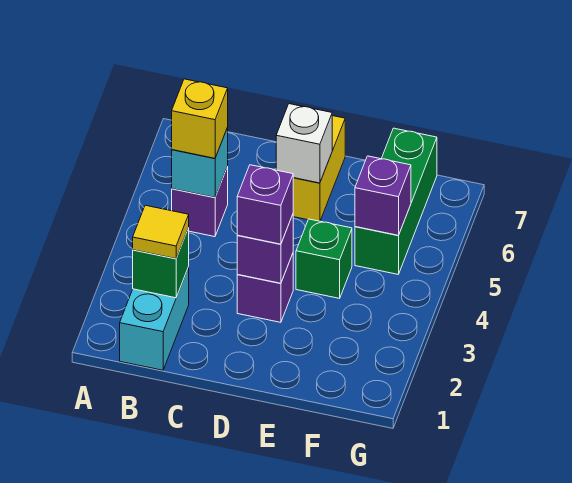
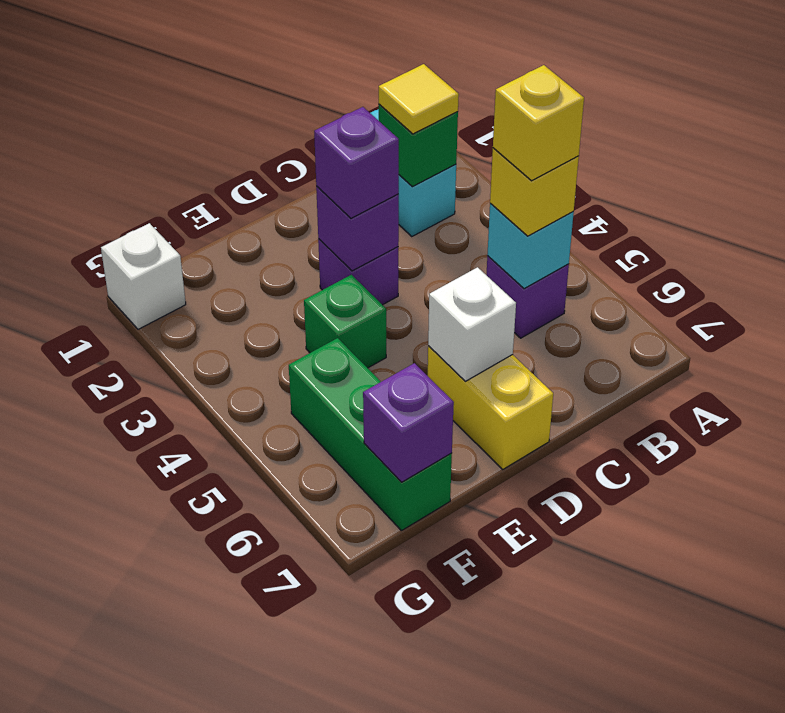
none -> yellow 1x1 brick [493,65,584,181]
purple 1x1 brick [355,156,411,235] -> purple 1x1 brick moved to [363,363,454,482]
none -> white 1x1 brick [101,223,186,329]

